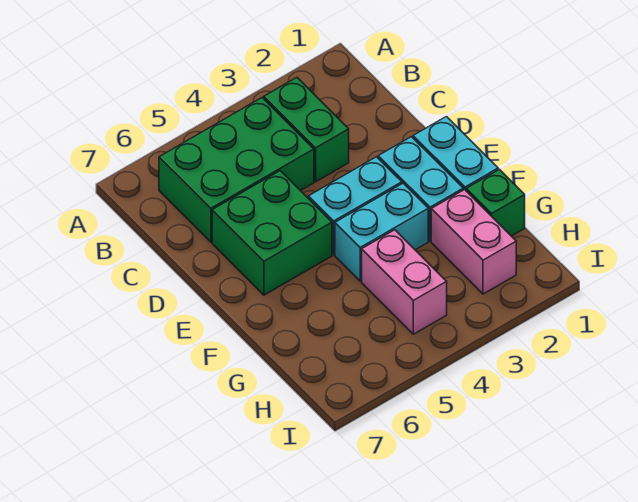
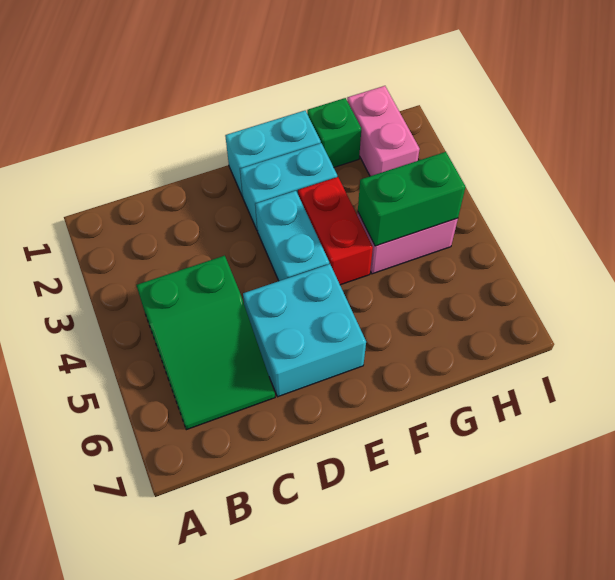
green 1x2 brick [264,78,349,182] -> green 1x2 brick moved to [358,152,465,246]
green 2x3 brick [159,98,314,242] -> green 2x3 slope [136,256,275,430]
green 2x2 brick [212,171,332,295] -> cyan 2x2 brick [243,264,366,397]
cyan 1x2 brick [335,183,428,281] -> red 1x2 brick [298,177,373,285]
pink 1x2 brick [431,190,516,294] -> pink 1x2 brick turned to [347,86,420,176]

